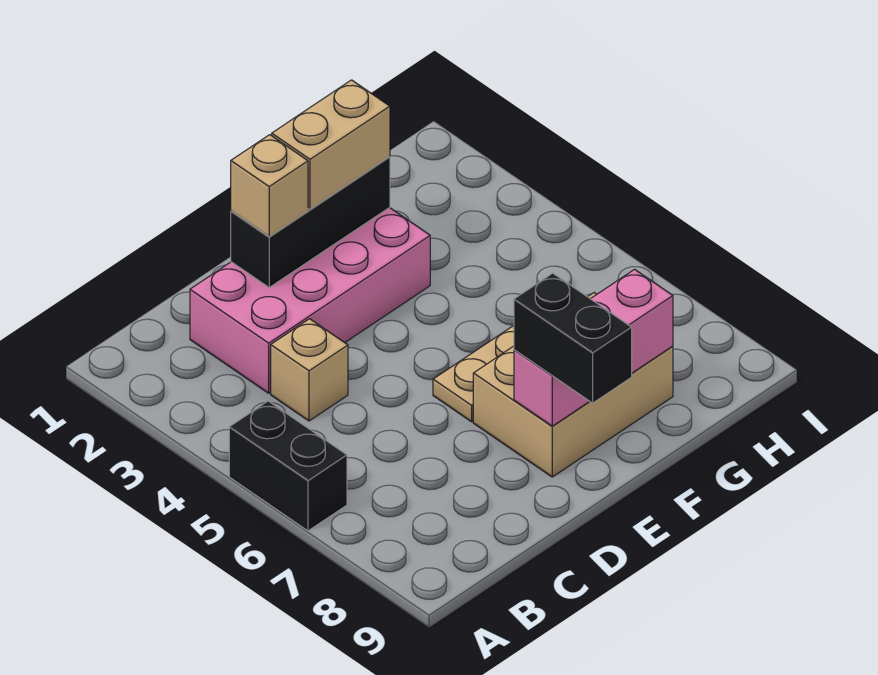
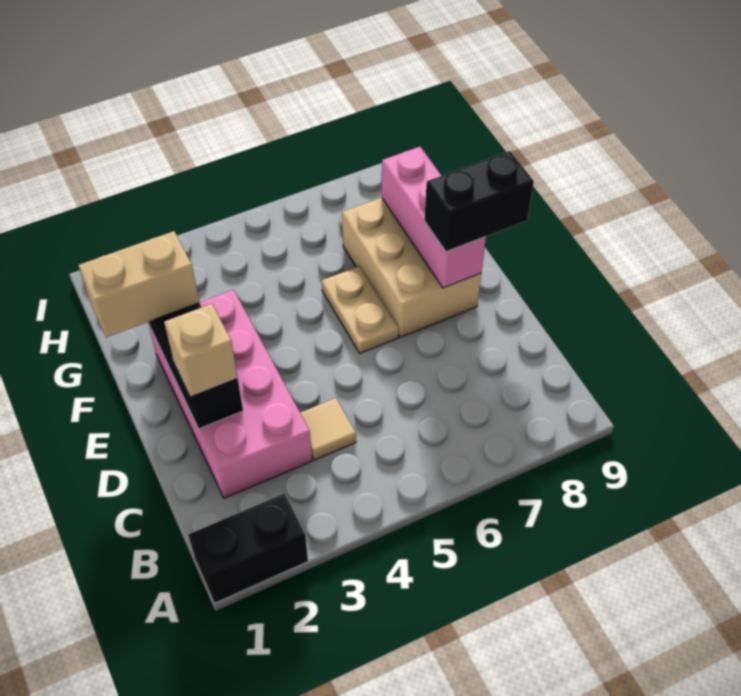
black 1x2 brick [229,401,347,531] -> black 1x2 brick moved to [188,493,308,603]
tan 1x1 brick [271,319,348,421] -> tan 1x1 tile [300,398,356,460]
tan 1x2 brick [272,80,390,210] -> tan 1x2 brick turned to [78,231,199,337]

